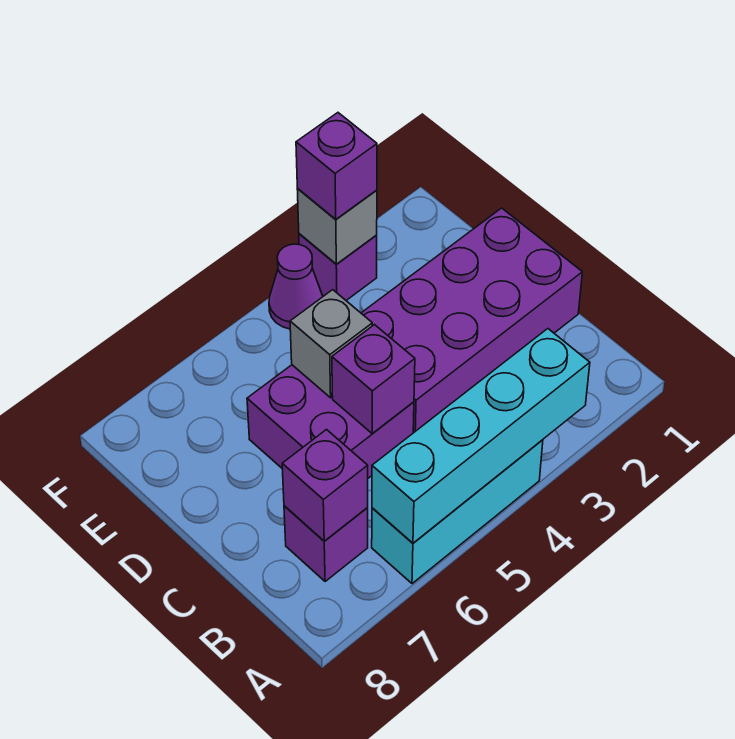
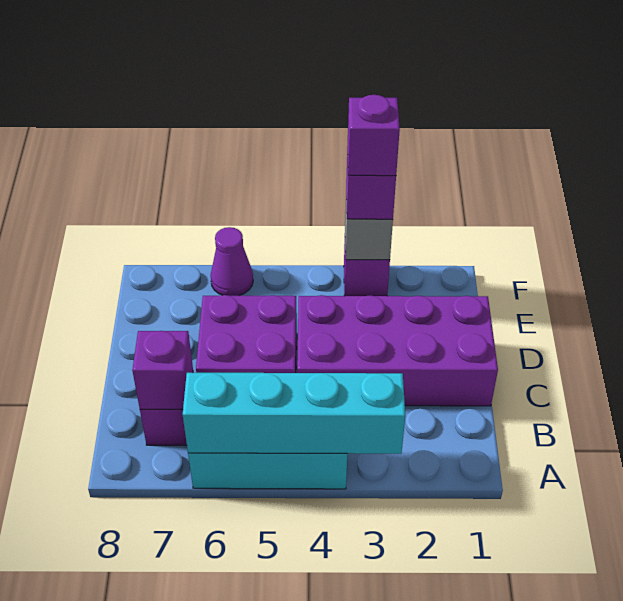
purple 1x1 brick [332,325,415,434] -> purple 1x1 brick moved to [348,95,400,176]
grey 1x1 brick [290,290,372,398] -> none
purple 1x1 cone [269,244,323,329] -> purple 1x1 cone moved to [211,227,253,296]

